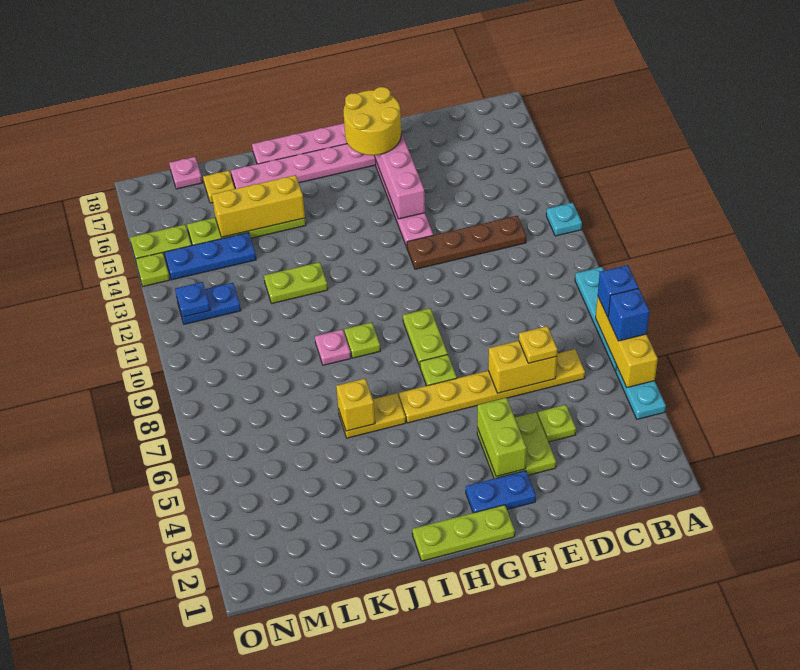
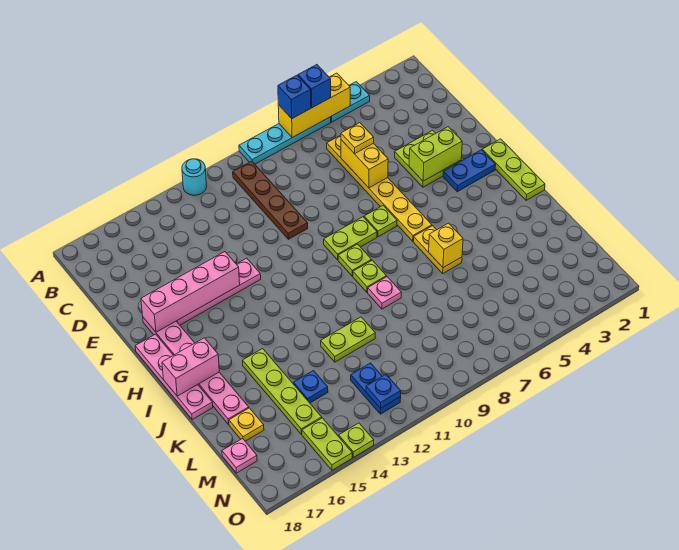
cyan 1x1 plate [546,203,582,236] -> cyan 1x1 round brick [182,159,207,195]
brown 1x4 plate [407,216,526,269] -> brown 1x4 plate moved to [233,161,308,239]
lime 1x1 plate [538,405,576,442] -> lime 1x1 plate moved to [338,244,372,276]
blue 1x2 plate [466,471,536,513] -> blue 1x2 plate turned to [443,150,496,192]
yellow 2x2 round brick [343,87,401,155] -> none
none -> pink 1x2 brick [162,338,219,396]
lime 1x2 plate [264,262,328,303] -> lime 1x2 plate turned to [321,317,375,362]
yellow 1x3 brick [212,175,305,237] -> none
blue 1x3 plate [164,232,256,280] -> blue 1x1 plate [293,371,328,403]

